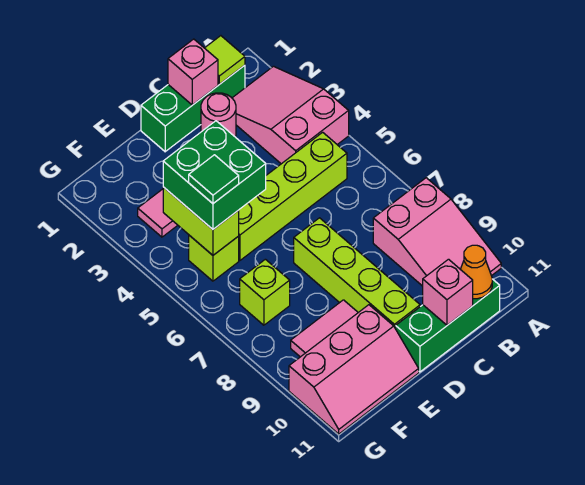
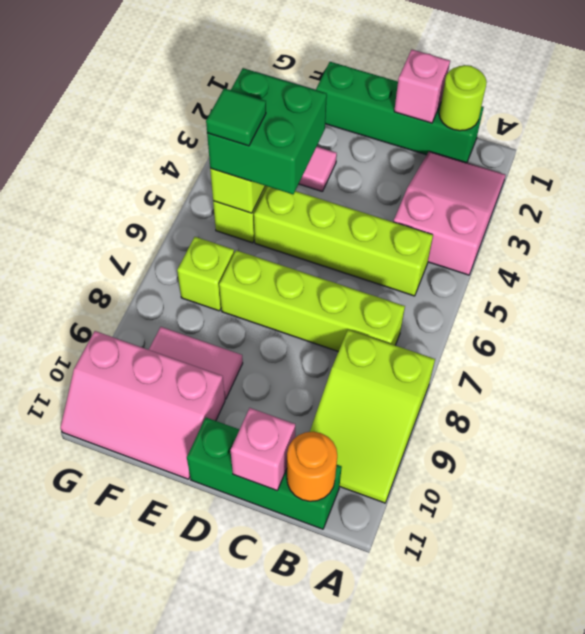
pink 2x3 slope [373,178,501,286] -> lime 2x3 slope [310,330,435,503]
green 1x3 brick [141,65,245,152] -> green 1x4 brick [316,62,484,163]
lime 1x1 tile [205,36,245,84] -> lime 1x1 round brick [439,65,487,131]
orange 1x1 cone [460,245,492,299] -> orange 1x1 round brick [287,432,337,501]
pink 1x1 round brick [201,93,236,136] -> none
lime 1x4 brick [294,218,420,329] -> lime 1x4 brick turned to [219,250,405,352]

